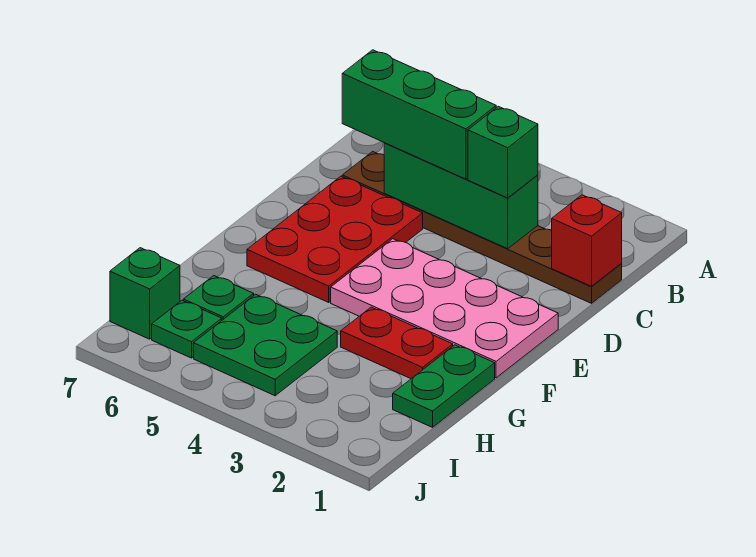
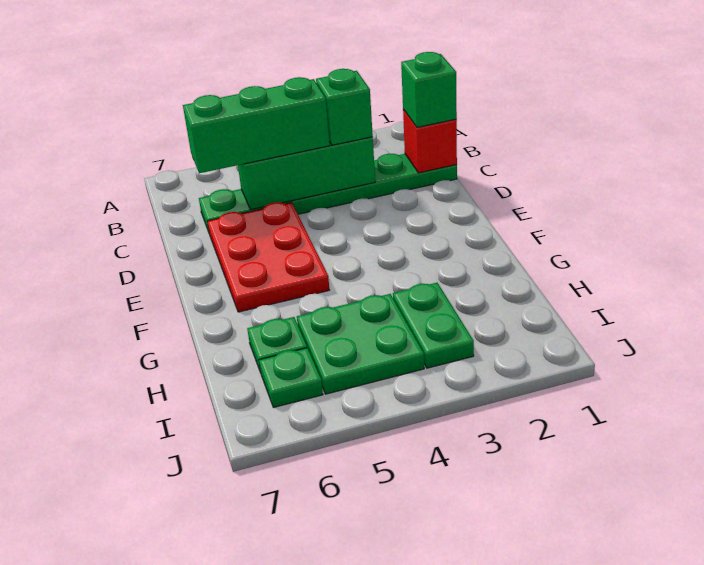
brown 1x6 plate [342,151,622,303] -> green 1x6 plate [199,154,457,232]
pink 2x4 plate [331,239,558,378] -> none
green 1x2 plate [393,345,495,427] -> green 1x2 plate moved to [393,283,474,368]
red 1x2 plate [341,307,453,379] -> none
green 1x1 brick [110,248,180,339] -> green 1x1 brick moved to [401,52,457,127]

